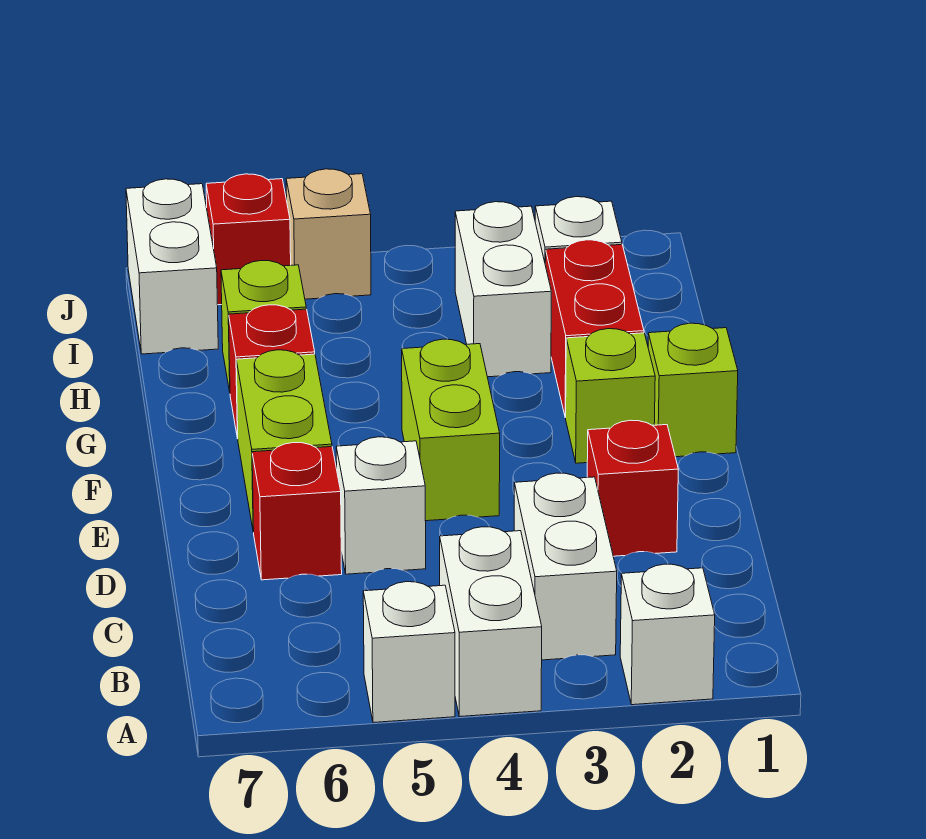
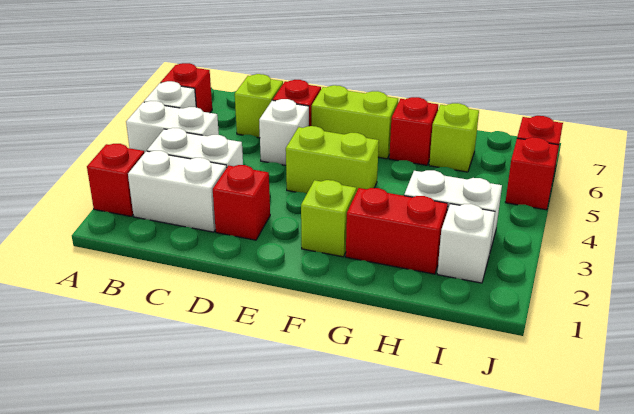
white 1x1 brick [620,564,715,705] -> red 1x1 brick [87,144,144,217]
none -> red 1x1 brick [161,63,212,113]
lime 1x1 brick [648,323,738,457] -> lime 1x1 brick moved to [235,74,283,138]
white 1x2 brick [126,179,218,354] -> white 1x2 brick moved to [128,151,227,232]
tan 1x1 brick [286,169,371,299] -> red 1x1 brick [505,137,558,210]

